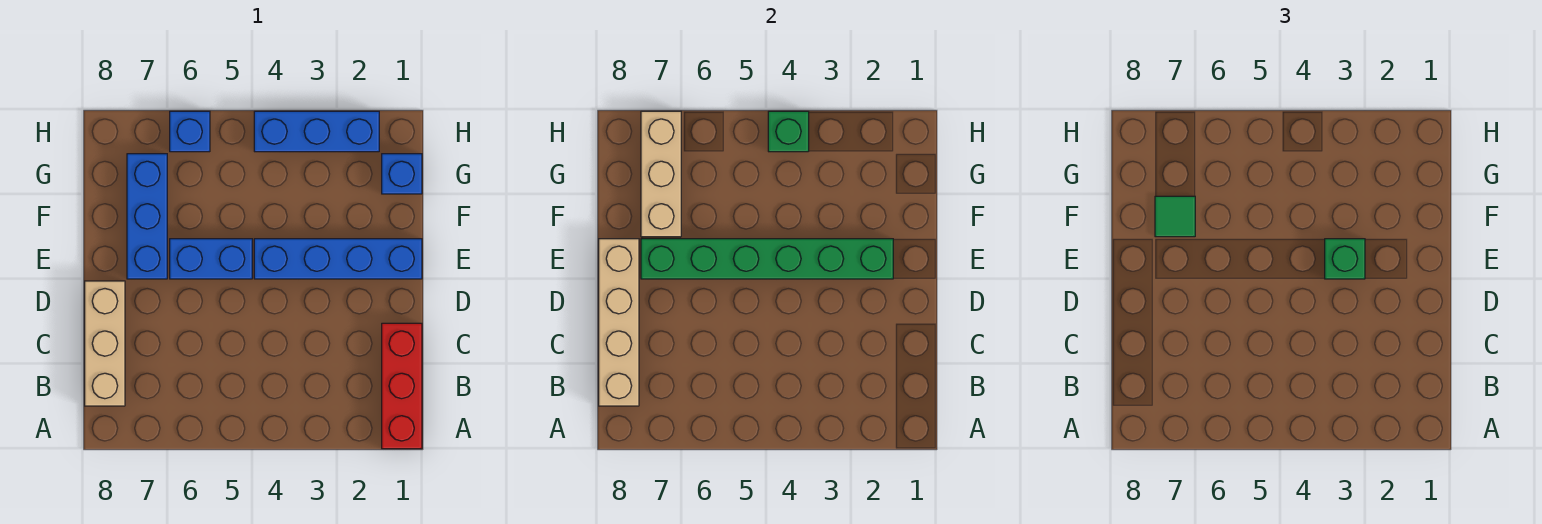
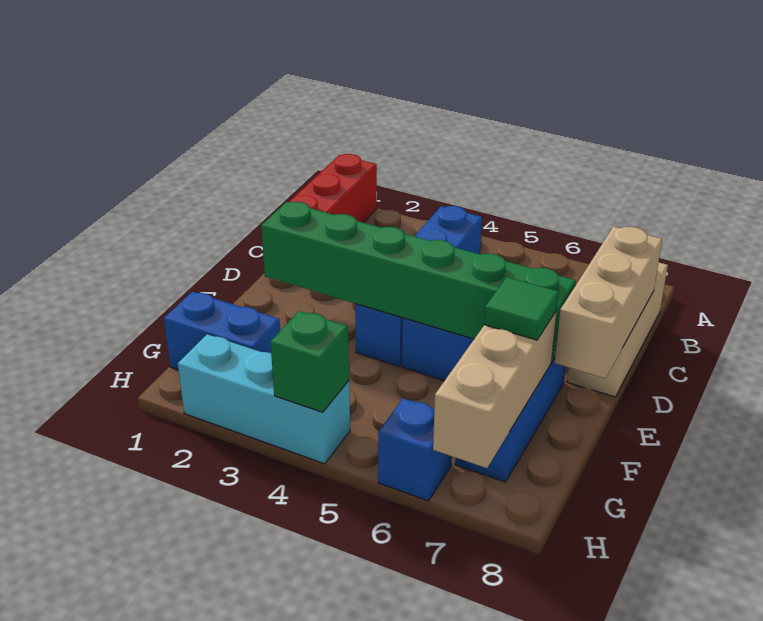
tan 1x4 brick [599,239,639,406] -> tan 1x3 brick [554,227,662,378]
blue 1x4 brick [254,239,422,279] -> blue 1x4 brick turned to [355,206,482,366]
green 1x1 brick [1325,239,1365,279] -> none
blue 1x1 brick [382,154,422,194] -> blue 1x2 brick [164,292,280,370]
blue 1x3 brick [254,111,379,152] -> cyan 1x3 brick [178,334,350,464]

